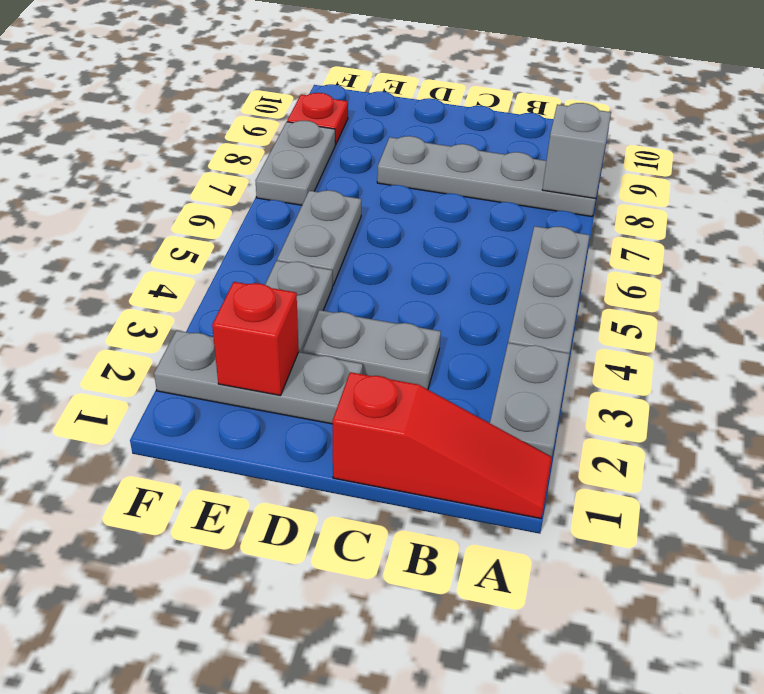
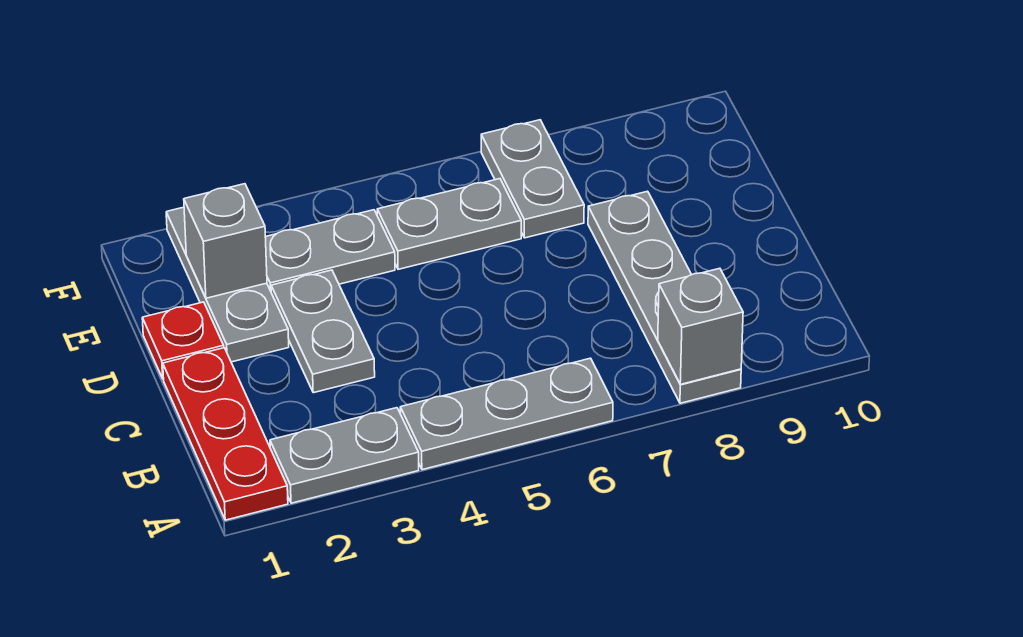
red 1x3 slope [332,372,552,519] -> red 1x3 plate [163,348,288,520]
red 1x1 brick [212,282,299,396] -> grey 1x1 brick [184,184,267,298]
grey 1x2 plate [256,121,335,205] -> grey 1x2 plate turned to [481,120,584,238]
red 1x1 plate [287,93,348,145] -> red 1x1 plate moved to [142,302,224,379]

